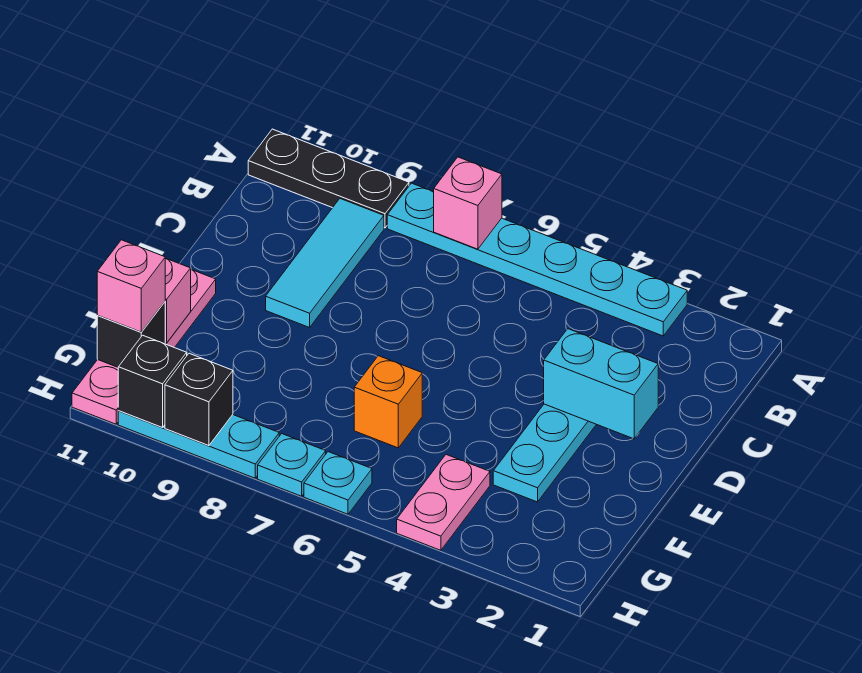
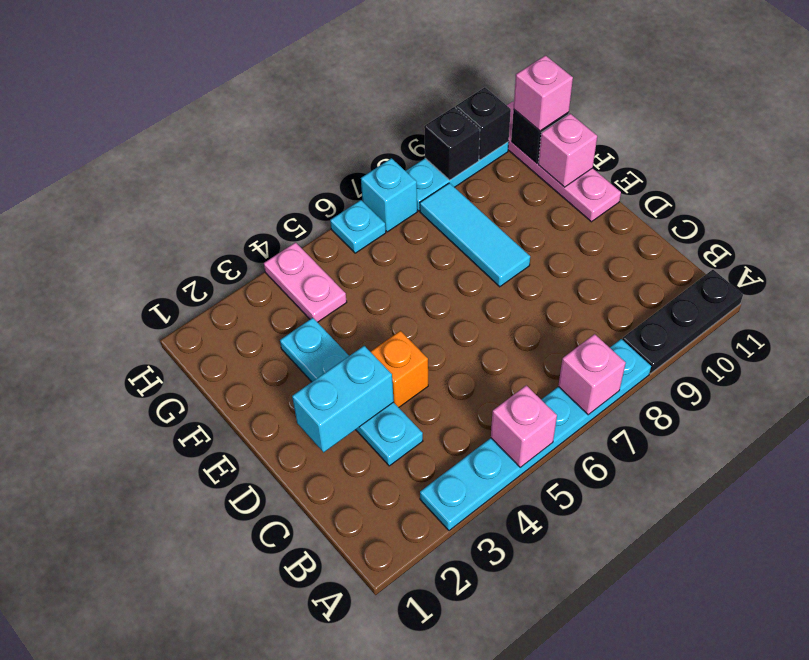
none -> pink 1x1 brick [491,385,557,468]
cyan 1x3 tile [266,199,384,328] -> cyan 1x3 tile moved to [420,183,530,287]
orange 1x1 brick [354,356,422,448] -> orange 1x1 brick moved to [371,331,428,407]
cyan 1x1 plate [258,434,326,496] -> cyan 1x1 brick [361,158,417,232]

